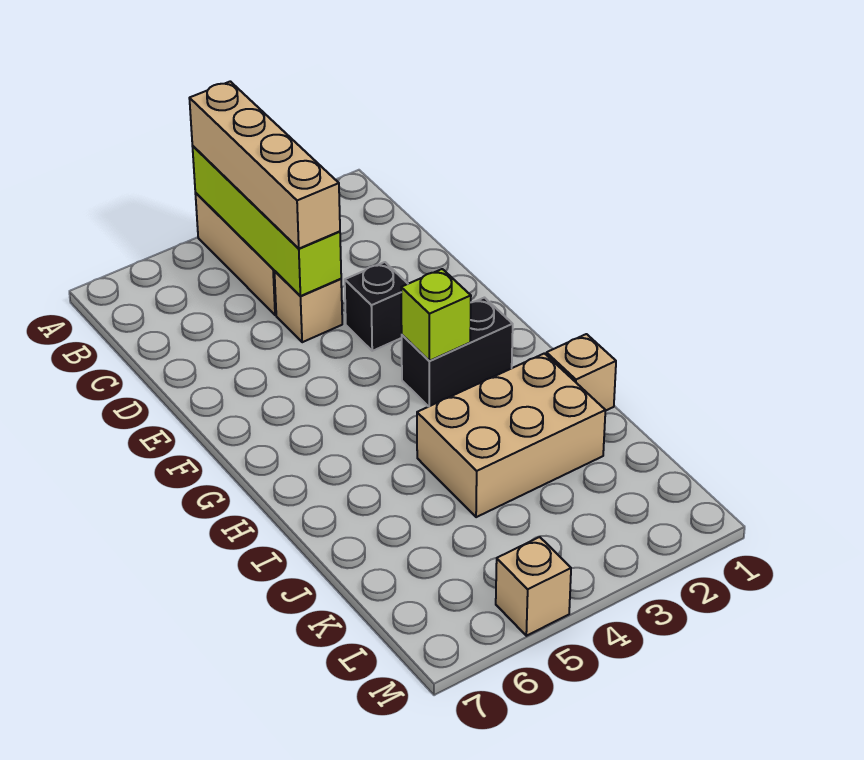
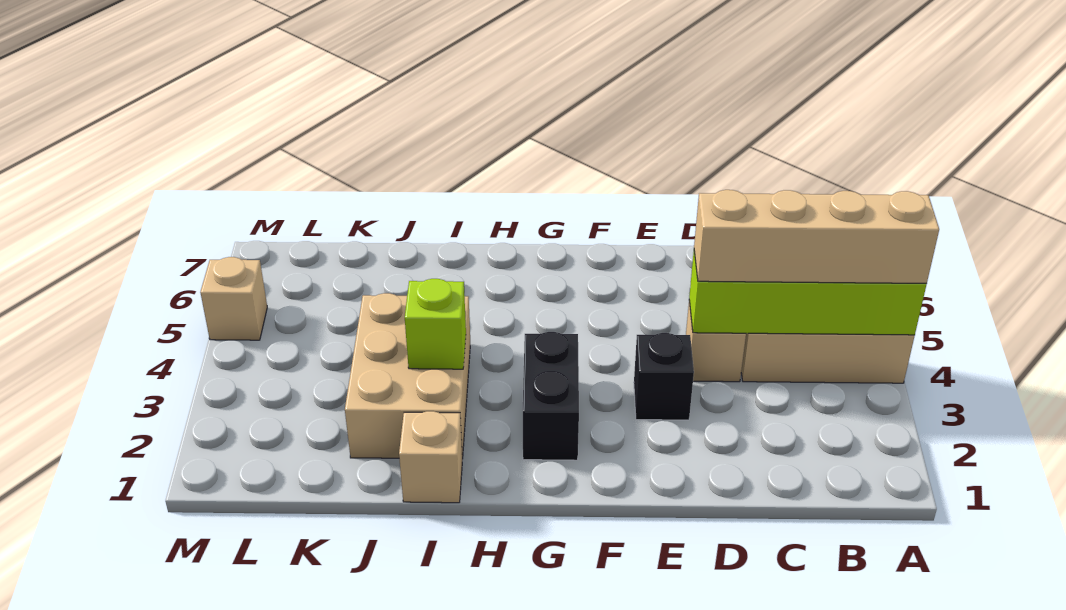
lime 1x1 brick [401,269,471,361] -> lime 1x1 brick moved to [405,279,466,369]

